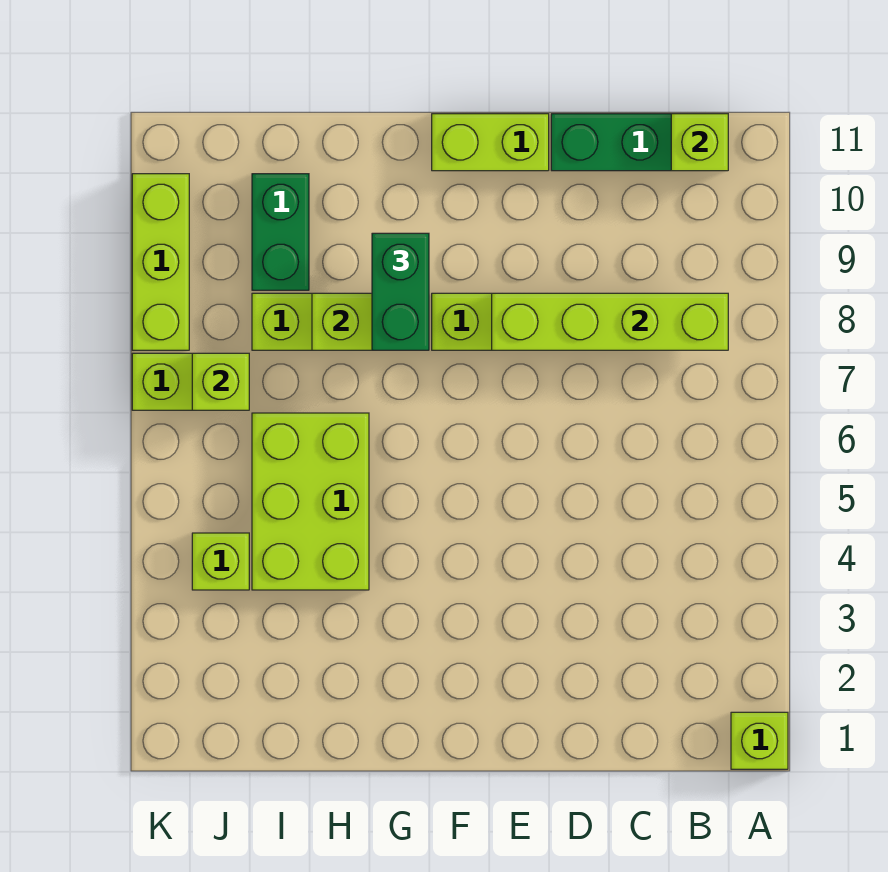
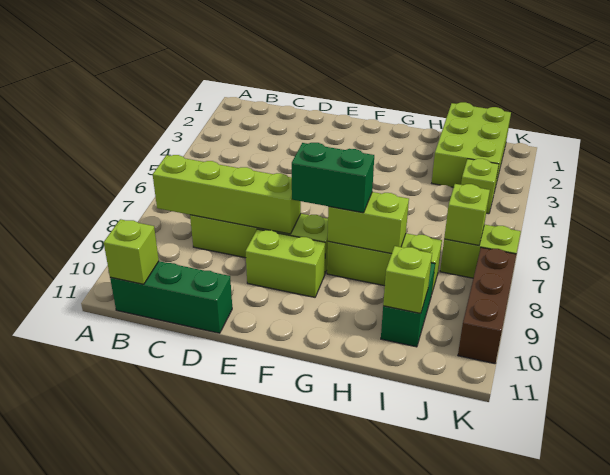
lime 1x1 brick [731,712,788,769] -> lime 1x1 brick moved to [383,246,432,313]
lime 1x2 brick [432,114,549,171] -> lime 1x2 brick moved to [246,229,325,297]
green 1x2 brick [372,233,429,350] -> green 1x2 brick turned to [292,143,374,213]
lime 2x3 brick [252,413,369,590] -> lime 2x3 brick moved to [432,102,511,192]
lime 1x3 brick [132,174,189,350] -> brown 1x3 brick [458,247,516,364]

